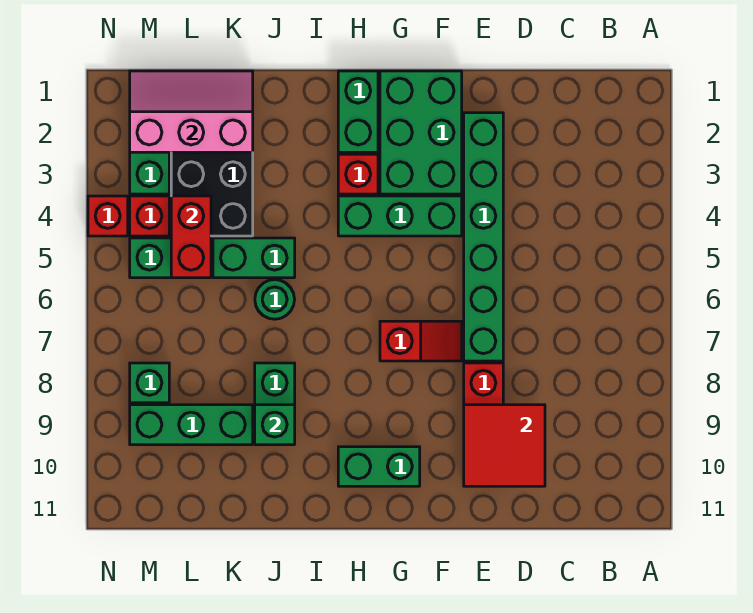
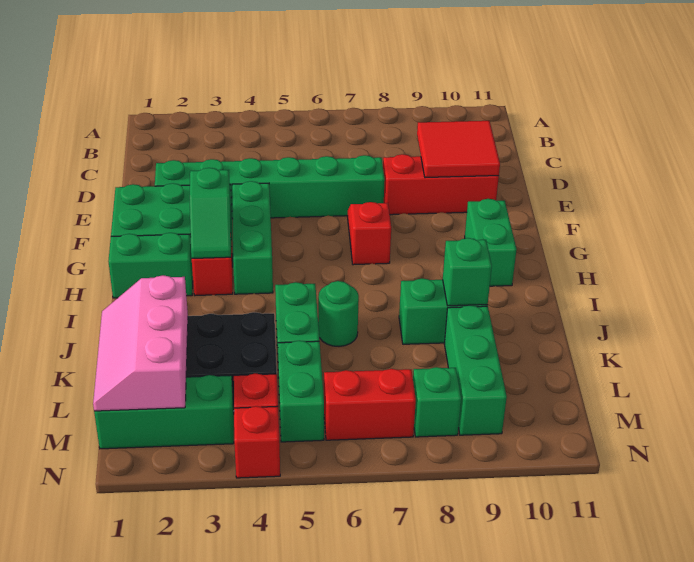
none -> green 1x2 slope [190,168,231,258]
red 1x2 brick [171,196,211,278] -> red 1x2 brick moved to [324,369,416,440]

